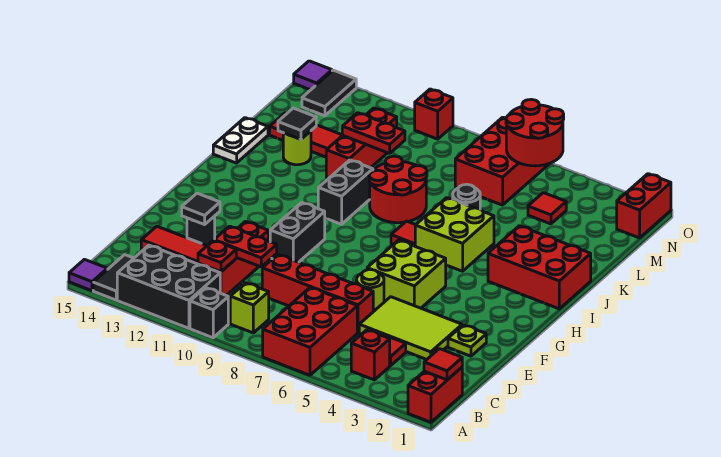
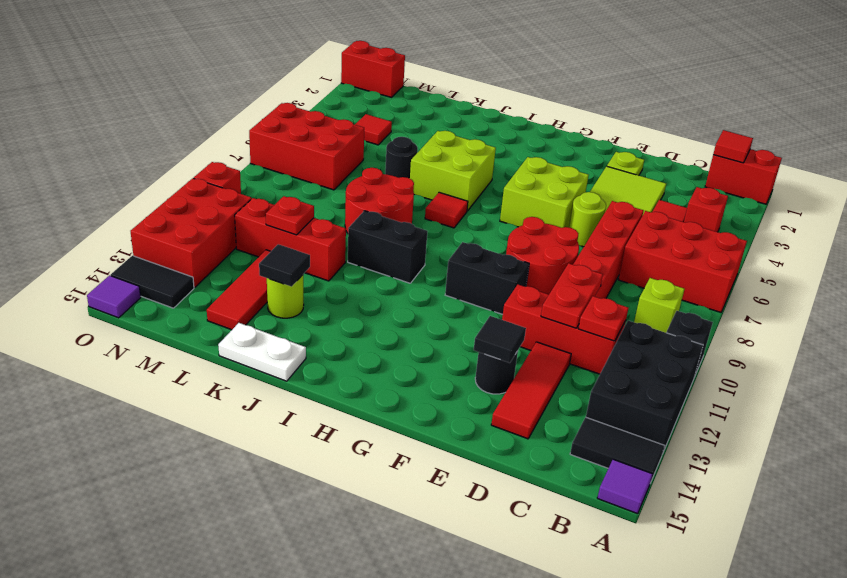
red 2x3 brick [488,226,591,309] -> red 2x3 brick moved to [131,178,252,287]
red 1x2 plate [342,113,405,153] -> red 1x1 plate [266,196,314,235]
red 2x2 round brick [506,99,564,166] -> red 2x2 round brick moved to [506,217,579,294]

